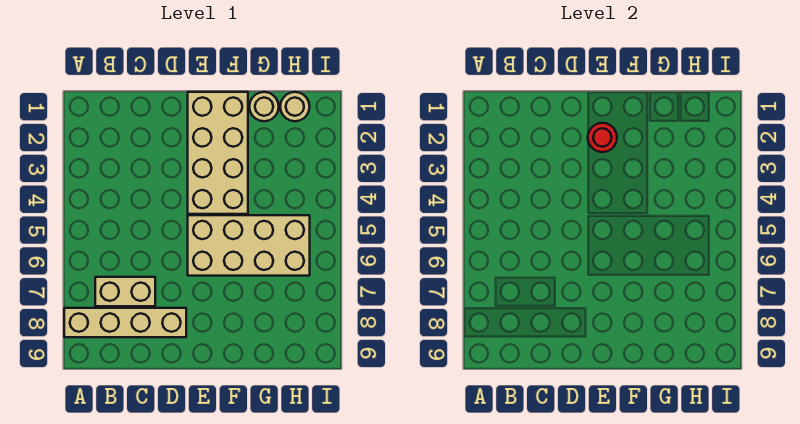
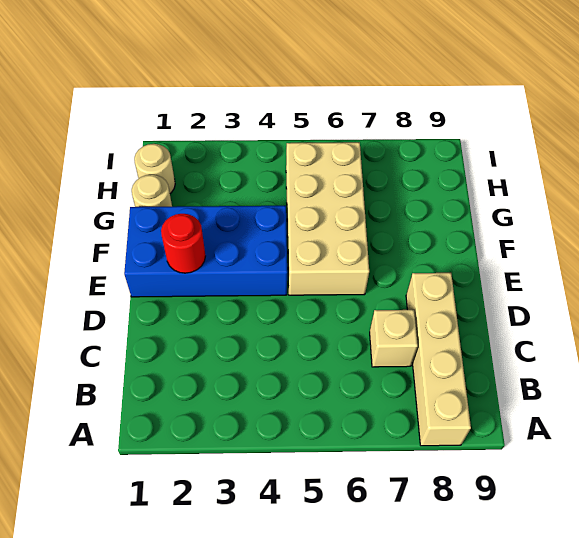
tan 1x2 brick [95,277,155,306] -> tan 1x1 brick [370,310,418,367]
tan 2x4 brick [188,92,248,214] -> blue 2x4 brick [124,206,287,297]

